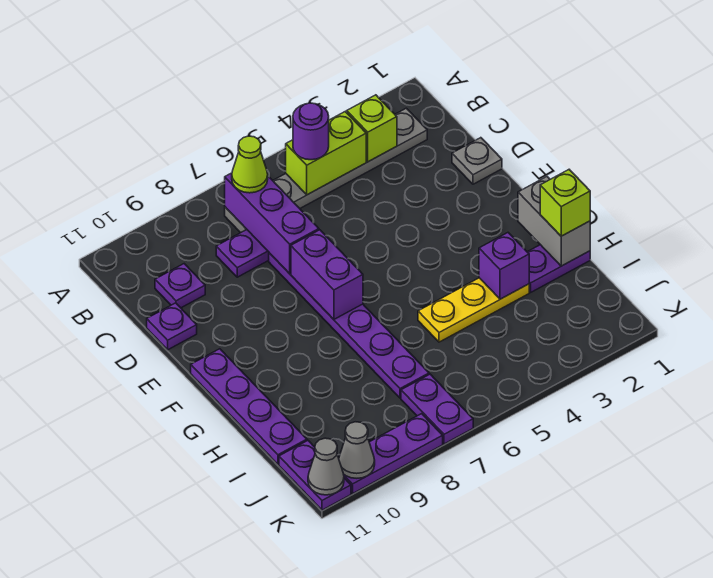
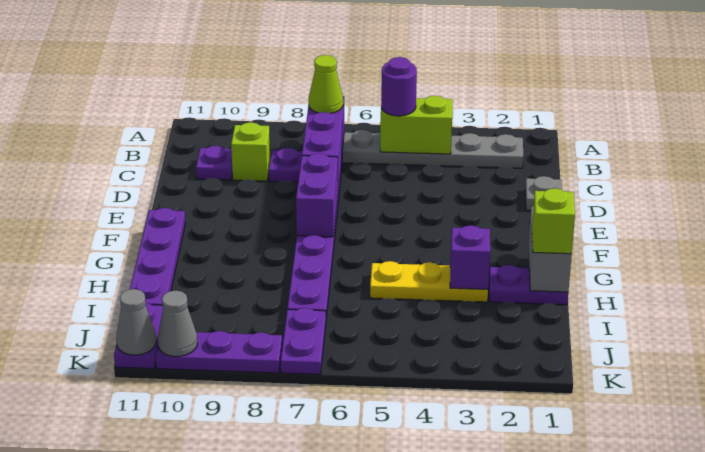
lime 1x1 brick [347,95,397,162] -> lime 1x1 brick moved to [231,122,270,181]
purple 1x1 plate [147,303,197,350] -> none

